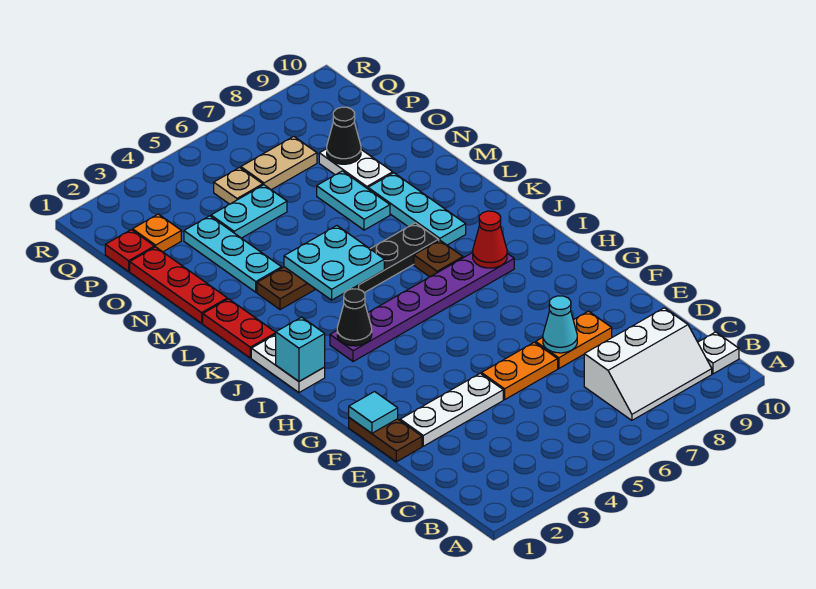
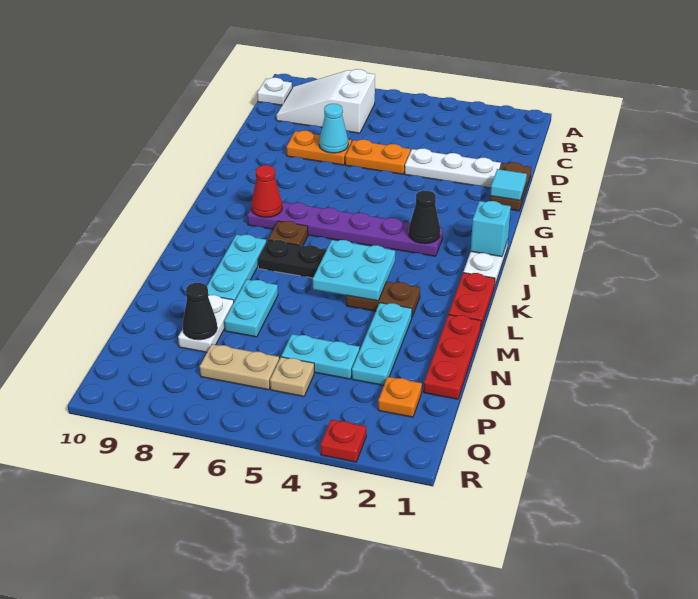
white 2x3 slope [584,308,712,420] -> white 2x3 slope turned to [276,69,375,133]
red 1x1 plate [105,230,154,271] -> red 1x1 plate moved to [321,420,366,462]

